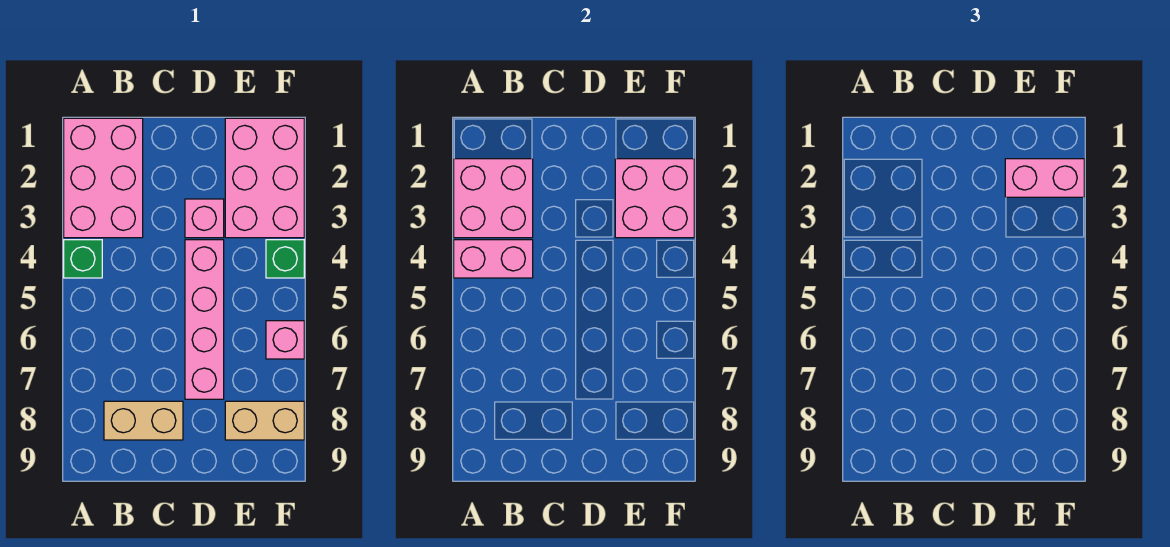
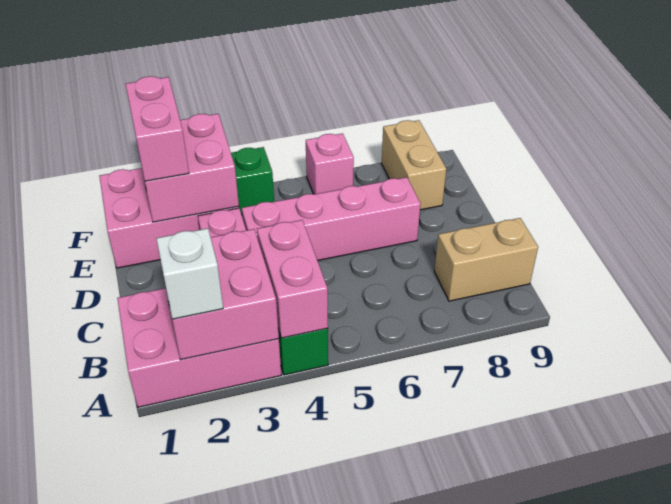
none -> white 1x1 brick [156,228,223,319]
tan 1x2 brick [104,401,183,440] -> tan 1x2 brick turned to [434,218,538,301]

